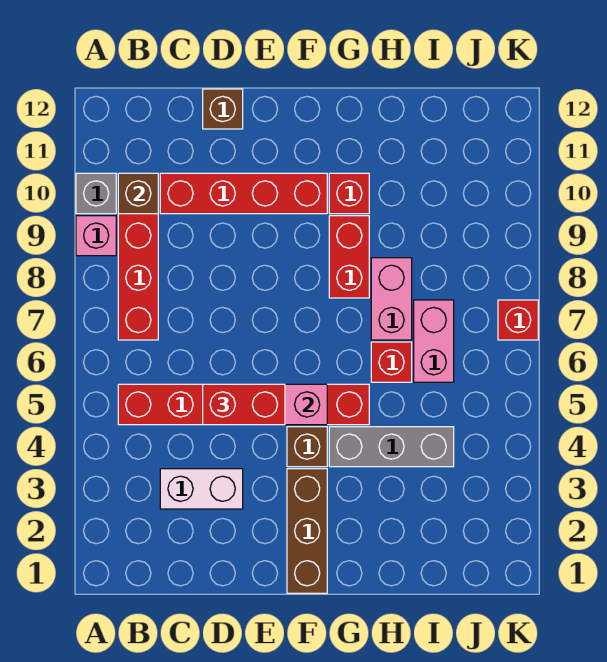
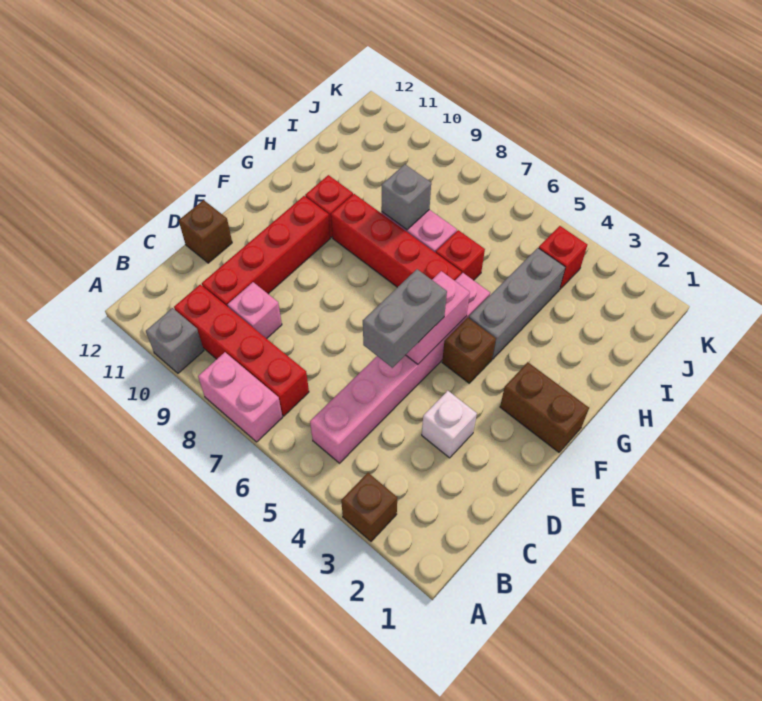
pink 1x1 brick [76,216,116,256] -> pink 1x1 brick moved to [228,282,282,339]
red 1x6 brick [118,384,369,425] -> pink 1x6 brick [310,273,490,463]
brown 1x1 brick [118,173,158,214] -> brown 1x1 brick moved to [341,473,397,541]
white 1x2 brick [160,469,243,509] -> white 1x1 brick [422,391,477,458]
red 1x2 brick [203,384,285,425] -> grey 1x2 brick [363,269,447,368]
brown 1x3 brick [287,469,327,593] -> brown 1x2 brick [500,362,589,452]
red 1x2 brick [329,216,369,298] -> red 1x4 brick [331,194,461,287]
none -> grey 1x1 brick [381,164,431,230]
pink 1x2 brick [414,300,454,382] -> pink 1x2 brick moved to [198,352,283,442]
red 1x1 brick [498,300,538,340] -> red 1x1 brick moved to [539,226,587,289]

